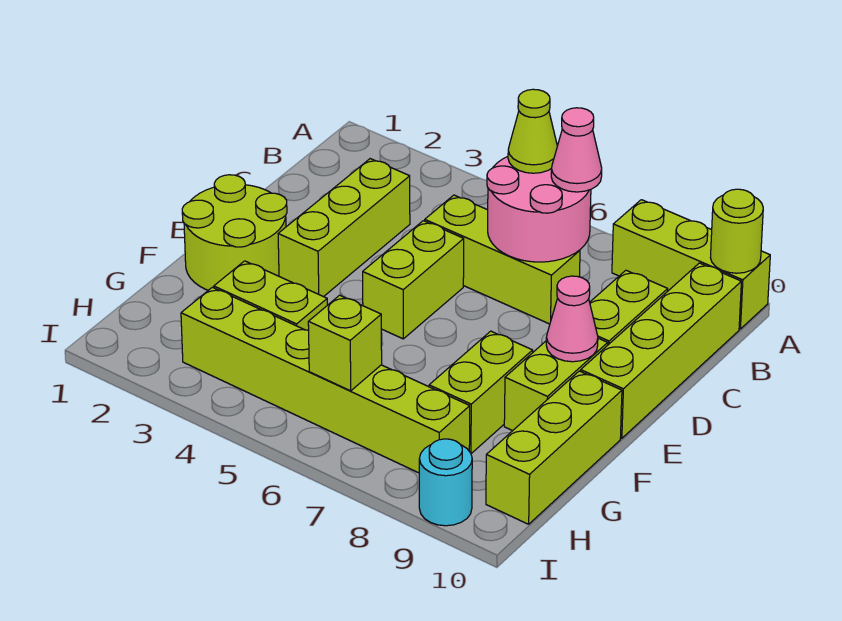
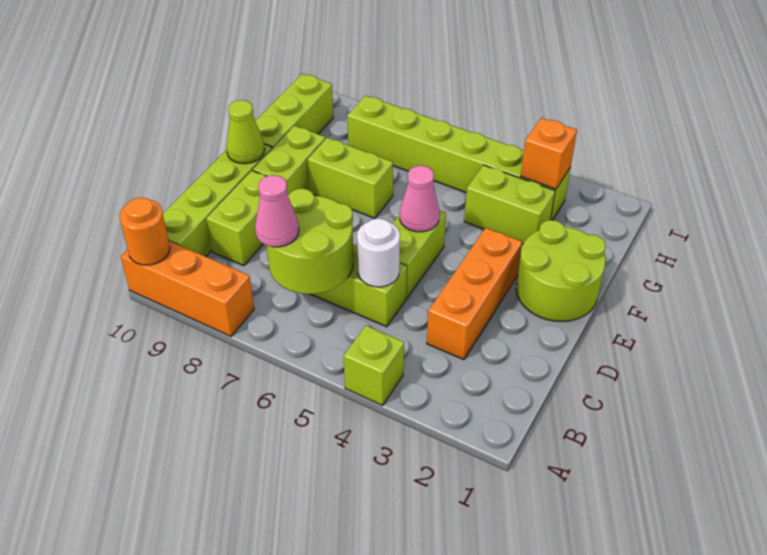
lime 1x3 brick [612,200,770,329] -> orange 1x3 brick [121,241,254,336]
lime 1x1 round brick [710,189,763,273] -> orange 1x1 round brick [119,198,170,265]
pink 2x2 round brick [487,157,591,262] -> lime 2x2 round brick [267,189,354,294]
lime 1x1 cone [508,89,557,173] -> lime 1x1 cone moved to [226,100,265,164]
lime 1x3 brick [278,159,410,297] -> orange 1x3 brick [427,228,522,360]
none -> white 1x1 round brick [357,219,400,287]
pink 1x1 cone [546,276,598,362] -> pink 1x1 cone moved to [400,166,439,232]
lime 1x2 brick [429,331,533,454] -> lime 1x2 brick turned to [308,138,393,218]
none -> orange 1x1 brick [521,118,577,189]
lime 1x1 brick [308,295,382,391] -> lime 1x1 brick moved to [344,326,404,405]
cyan 1x1 round brick [419,439,472,526] -> none

